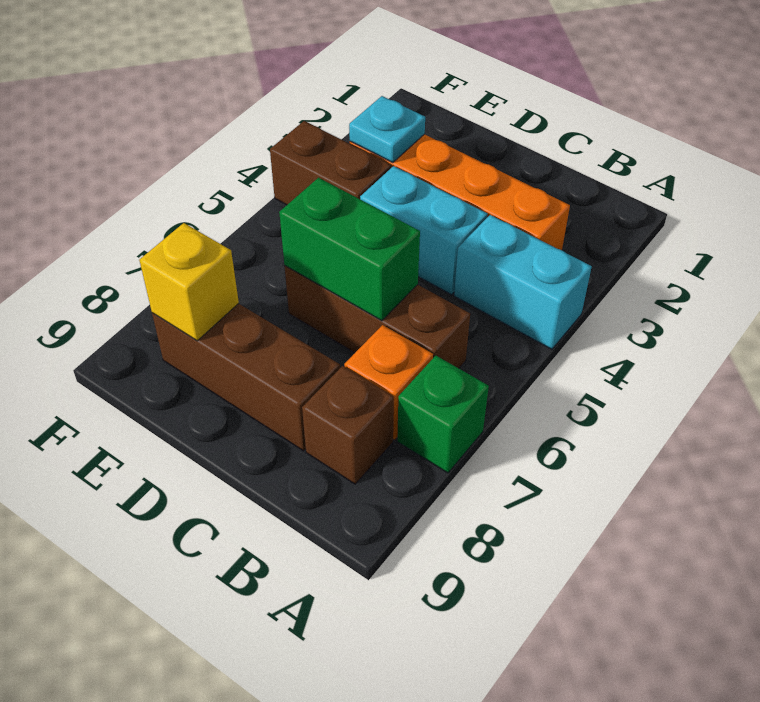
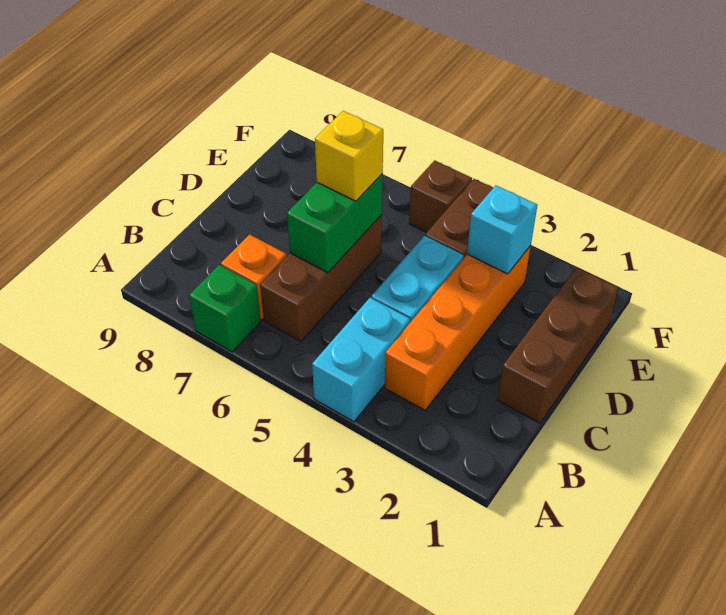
brown 1x1 brick [302,366,394,484] -> brown 1x1 brick moved to [409,161,472,233]
brown 1x3 brick [152,304,340,451] -> brown 1x3 brick moved to [498,267,619,423]
cyan 1x1 plate [349,96,425,163] -> cyan 1x1 brick [467,185,537,274]
yellow 1x1 brick [139,223,239,341] -> yellow 1x1 brick moved to [315,111,383,201]

